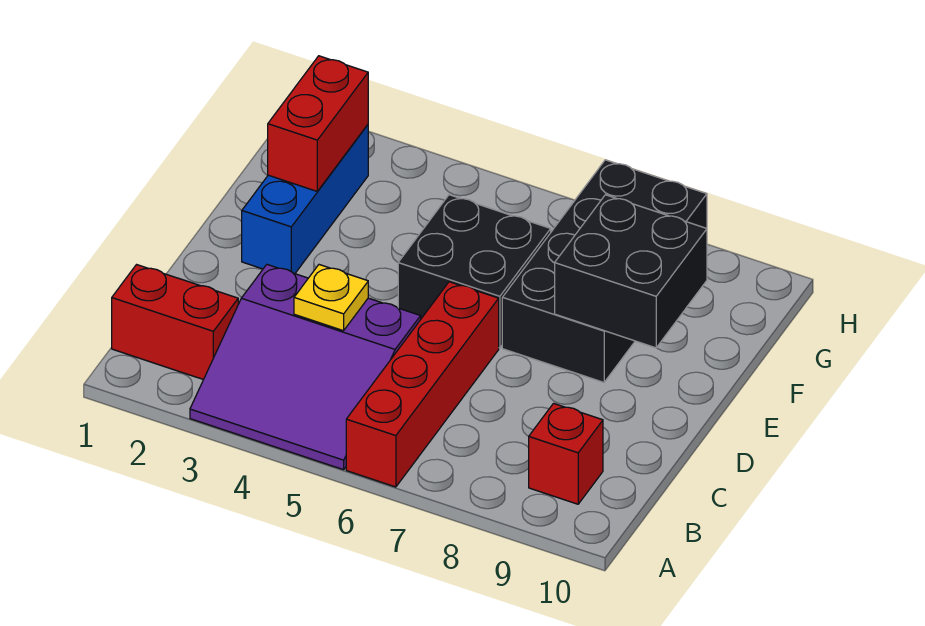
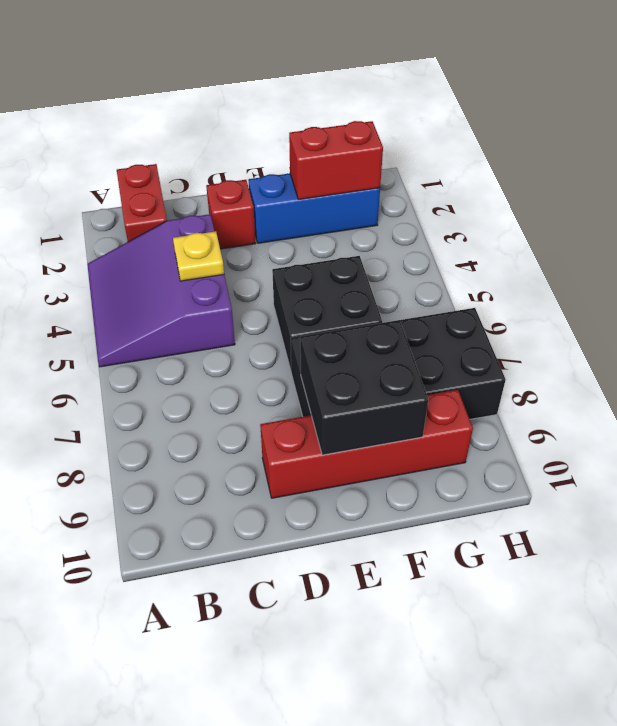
red 1x4 brick [346,282,499,487] -> red 1x4 brick moved to [260,390,473,498]
red 1x1 brick [529,403,603,504] -> red 1x1 brick moved to [206,180,256,249]

